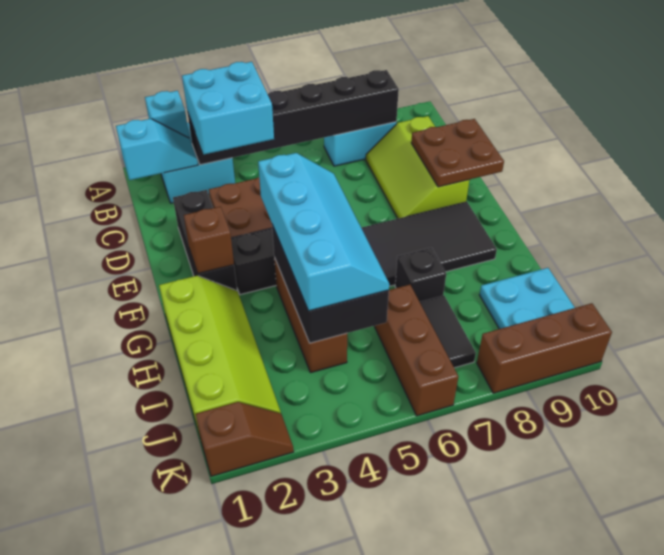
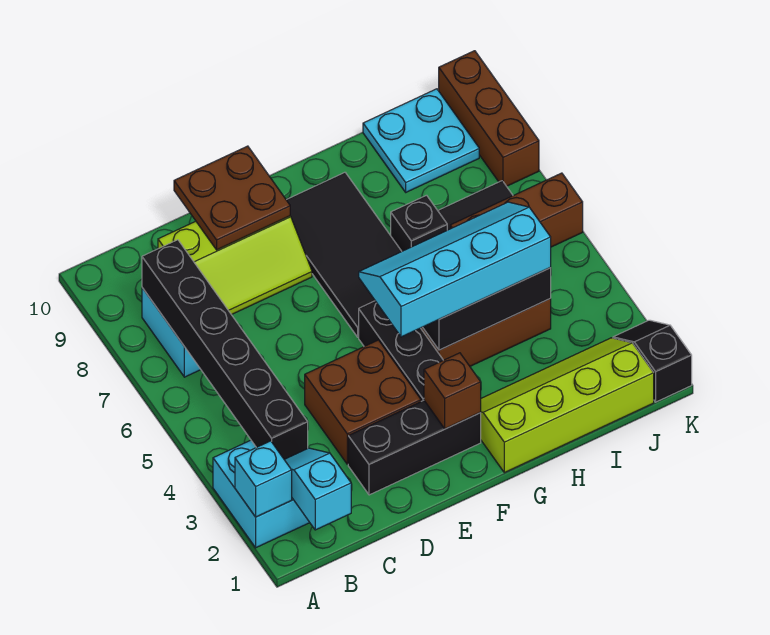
cyan 2x2 brick [182,62,274,154] -> none
brown 1x2 slope [196,402,294,476] -> black 1x2 slope [613,320,692,402]

